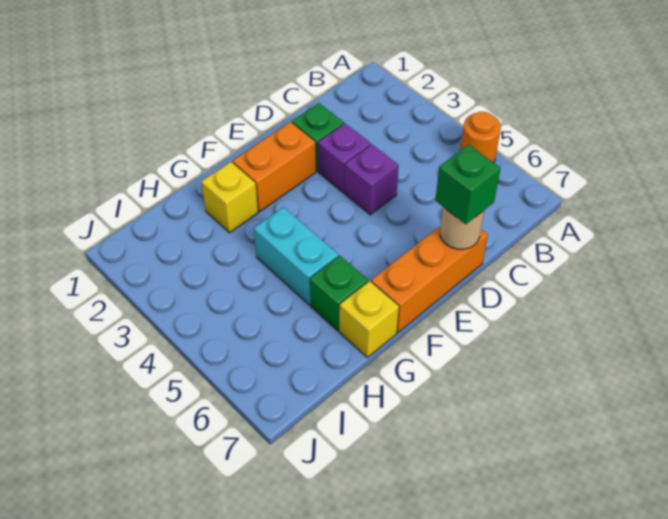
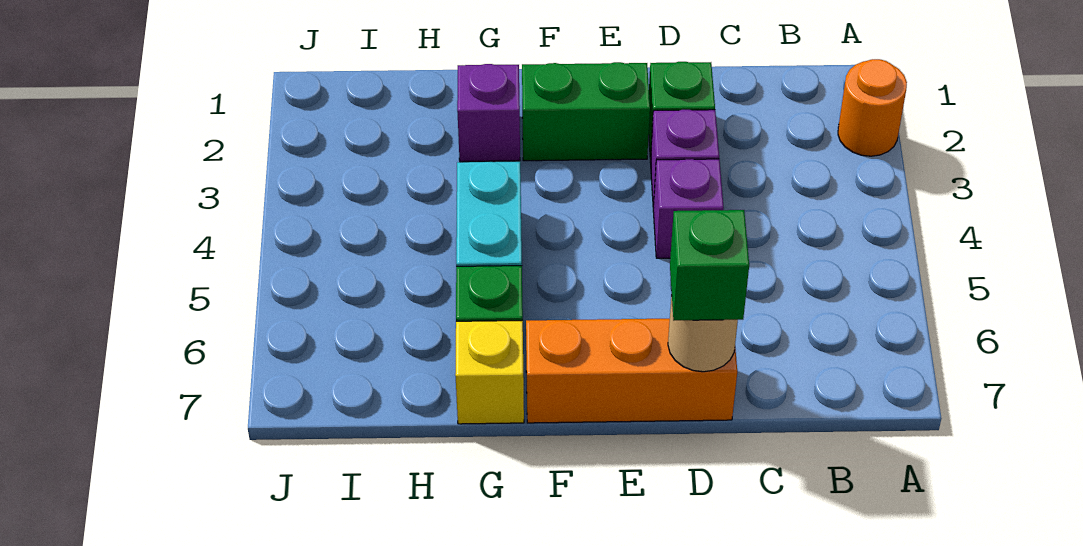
orange 1x1 round brick [460,112,501,163] -> orange 1x1 round brick moved to [838,59,907,156]
orange 1x2 brick [232,122,316,211] -> green 1x2 brick [522,62,650,161]
yellow 1x1 brick [201,162,258,233] -> purple 1x1 brick [457,64,520,162]

